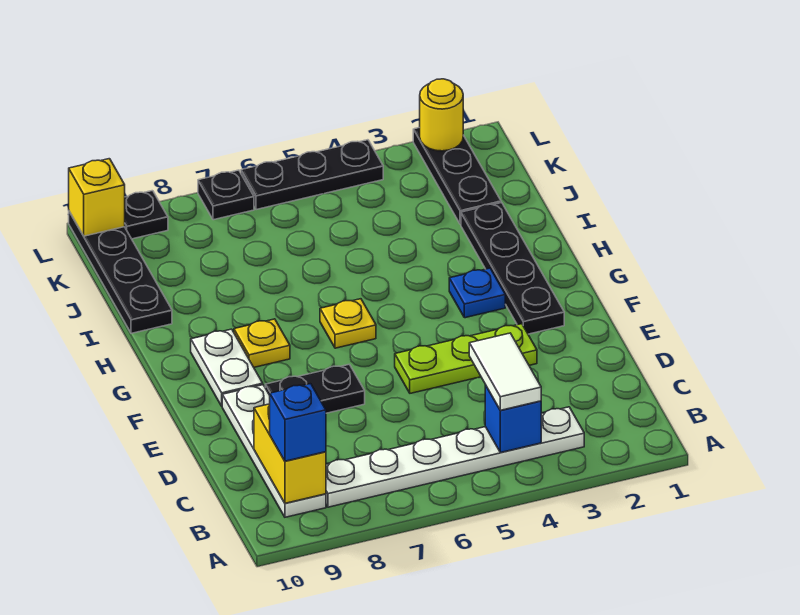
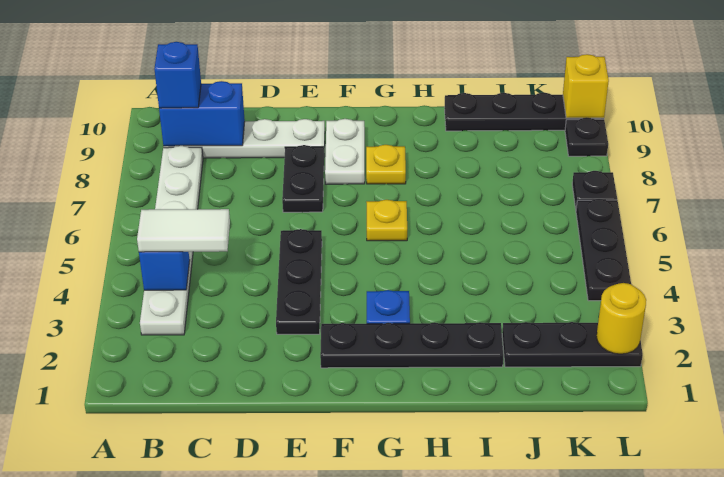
yellow 1x2 brick [254,404,326,503] -> blue 1x2 brick [159,81,245,146]
lime 1x3 plate [395,324,537,393] -> black 1x3 plate [276,229,322,334]
white 1x2 plate [191,329,263,406] -> white 1x2 plate turned to [325,119,365,184]

